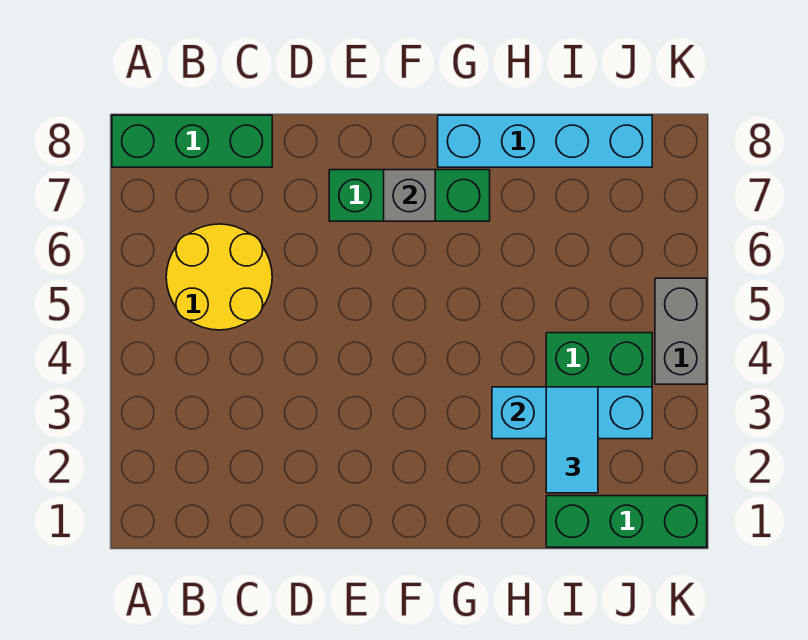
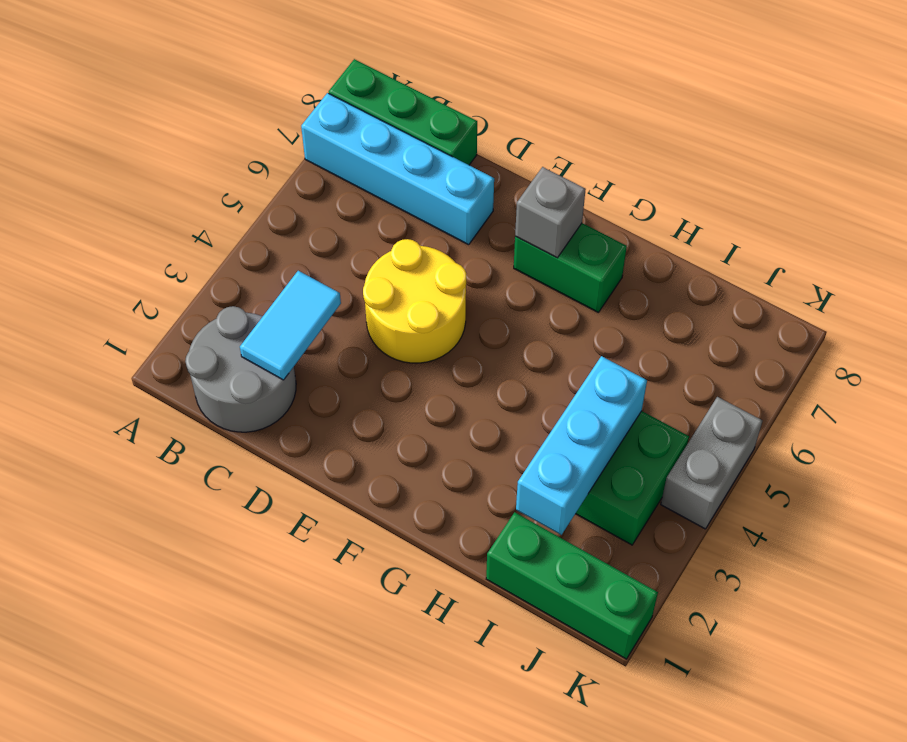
none -> grey 2x2 round brick [185,306,296,432]
yellow 2x2 round brick [166,224,272,330] -> yellow 2x2 round brick moved to [363,239,466,363]
green 1x3 brick [329,170,490,221] -> green 1x2 brick [514,223,627,313]
cyan 1x4 brick [438,115,652,167] -> cyan 1x4 brick moved to [301,93,494,245]
cyan 1x3 brick [492,387,652,439] -> cyan 1x3 brick turned to [516,356,647,535]
cyan 1x2 tile [546,387,598,493] -> cyan 1x2 tile moved to [240,271,341,380]

